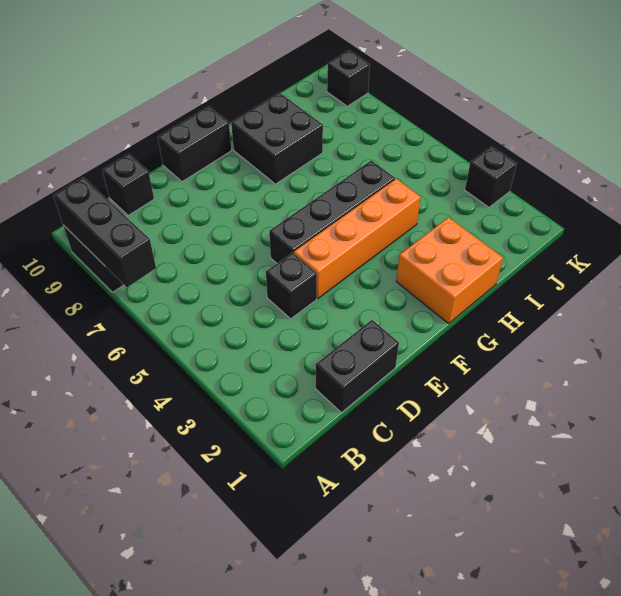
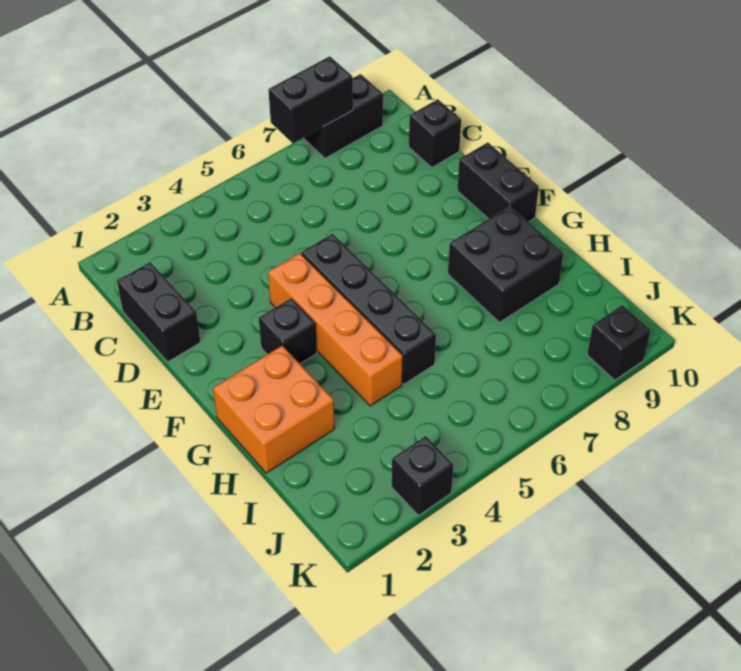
black 1x3 brick [53,177,156,287] -> black 1x2 brick [268,56,353,143]
black 1x1 brick [266,252,317,319] -> black 1x1 brick moved to [259,298,317,364]

